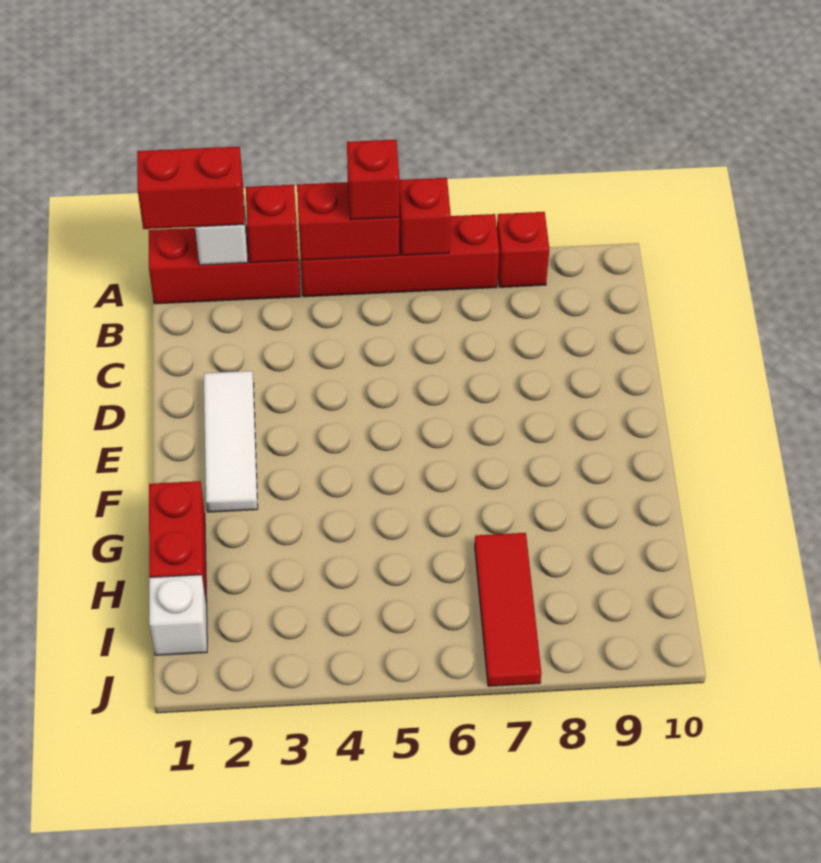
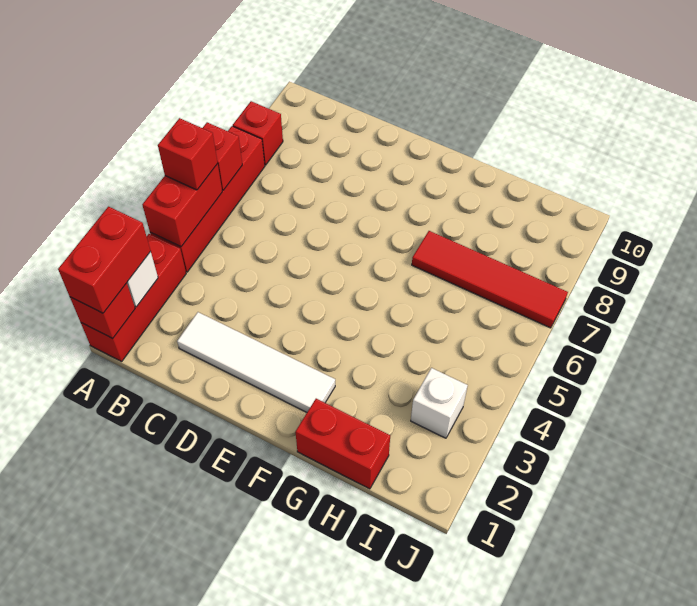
red 1x1 brick [246,185,298,263] -> red 1x1 brick moved to [70,283,135,338]
white 1x3 tile [204,371,258,512] -> white 1x4 tile [177,312,335,412]
red 1x3 tile [475,533,541,686] -> red 1x4 tile [412,231,568,328]
white 1x1 brick [149,575,207,655] -> white 1x1 brick moved to [411,368,468,438]

